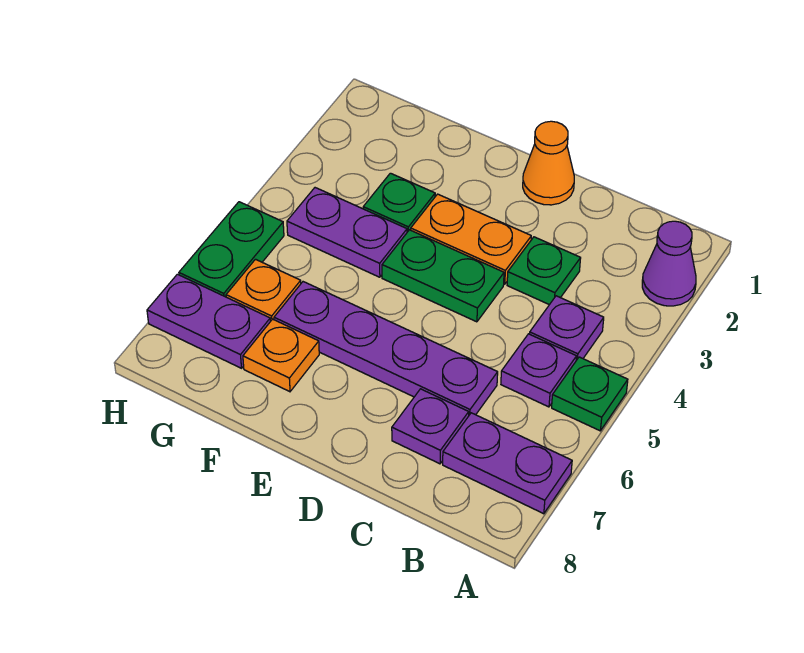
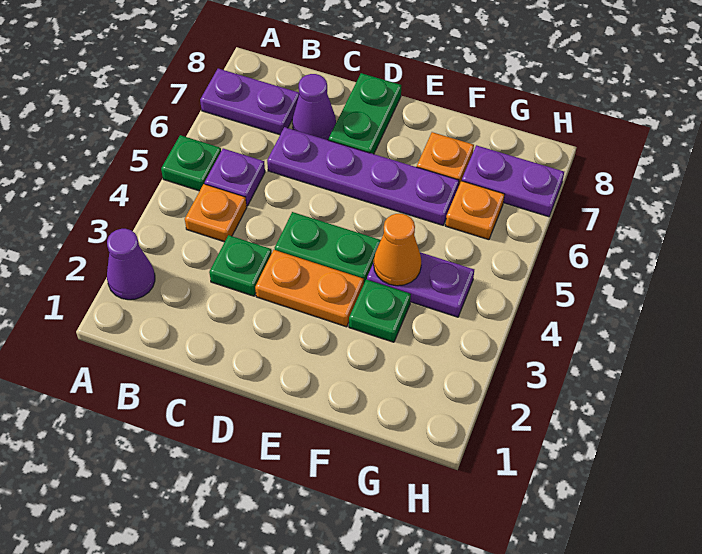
purple 1x1 plate [530,296,604,360] -> orange 1x1 plate [185,184,247,242]
purple 1x1 plate [392,389,469,464] -> purple 1x1 cone [292,74,336,140]
orange 1x1 cone [523,121,574,205] -> orange 1x1 cone moved to [374,214,421,286]
green 1x2 plate [179,202,284,297] -> green 1x2 plate moved to [329,73,401,154]

